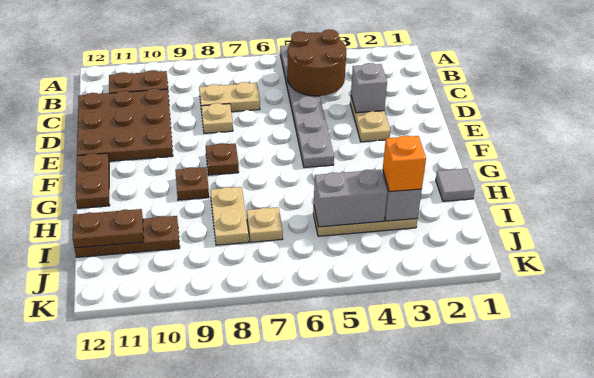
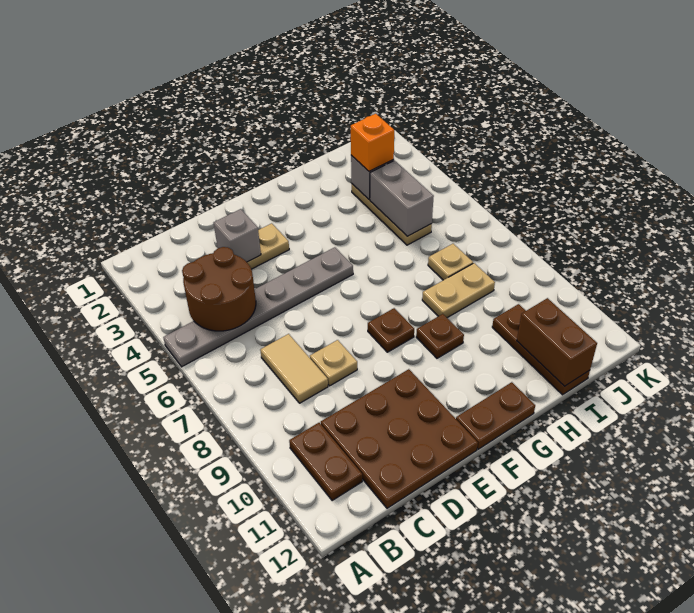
tan 1x2 plate [199,82,260,112] -> tan 1x2 tile [260,334,328,403]
grey 1x1 tile [436,169,475,201] -> none
brown 1x2 plate [73,209,144,248] -> brown 1x2 brick [517,298,597,386]

